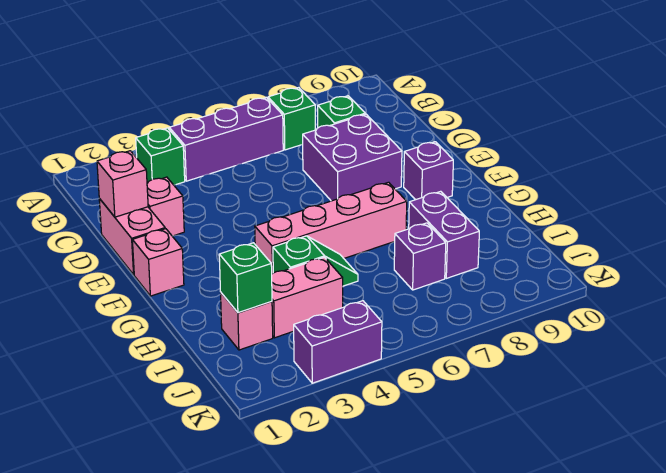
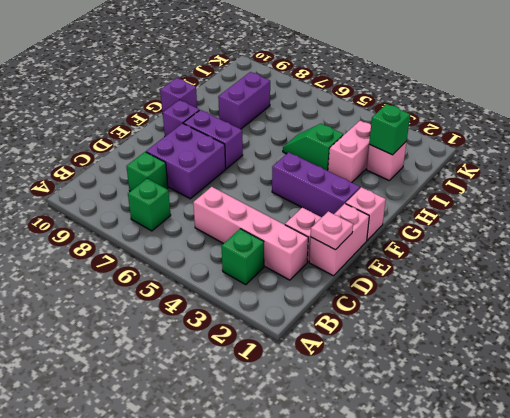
purple 1x3 brick [169,97,283,181] -> purple 1x3 brick moved to [272,152,360,217]
pink 1x1 brick [97,151,148,217] -> pink 1x1 plate [311,211,353,250]
pink 1x4 brick [255,182,407,274] -> pink 1x4 brick moved to [193,187,308,280]
pink 1x2 brick [272,257,343,338] -> pink 1x2 brick turned to [328,121,371,182]
purple 1x1 brick [394,223,446,290] -> purple 1x1 brick moved to [160,78,197,114]
purple 1x2 brick [294,301,382,383] -> purple 1x2 brick moved to [183,110,243,169]

